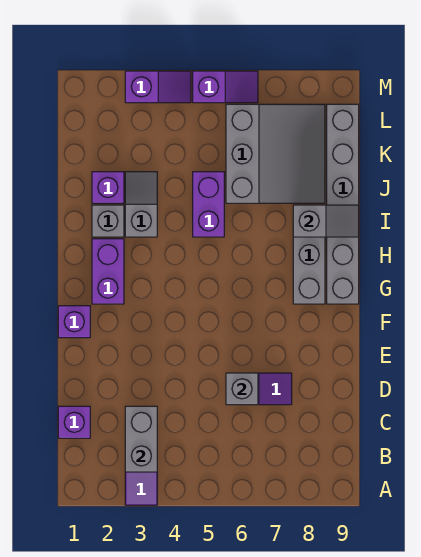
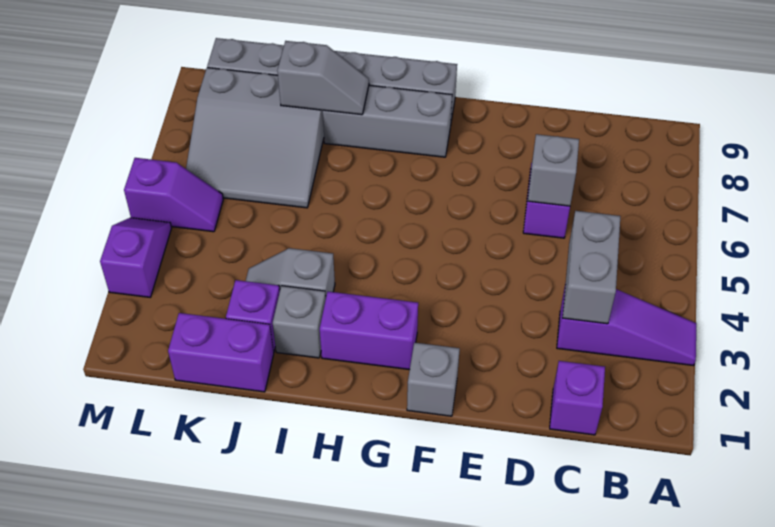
grey 1x2 brick [125,406,157,472] -> grey 1x2 brick turned to [563,211,620,324]
purple 1x1 brick [58,306,90,338] -> grey 1x1 brick [407,343,460,416]
purple 1x2 brick [193,172,224,237] -> purple 1x2 brick moved to [168,313,274,392]
grey 1x2 slope [293,205,359,237] -> grey 1x2 slope turned to [277,41,369,115]
grey 3x3 slope [226,104,325,203] -> grey 3x3 slope turned to [186,68,324,208]
purple 1x2 slope [193,71,258,103] -> purple 1x2 slope turned to [124,158,223,232]

